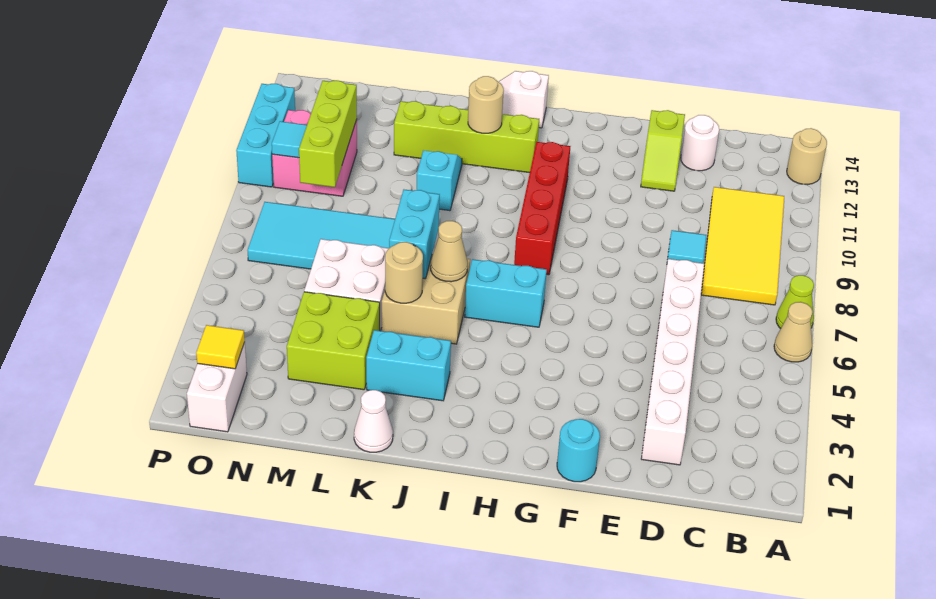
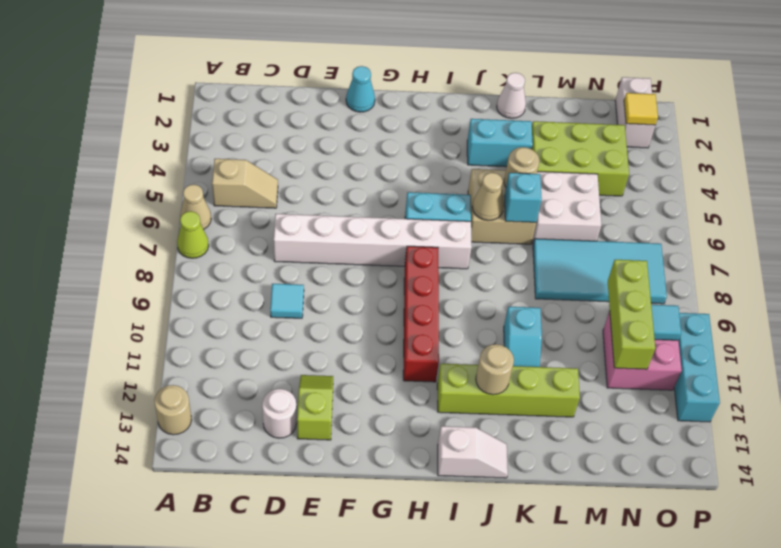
none -> tan 1x2 slope [212,159,278,208]
yellow 2x4 tile [701,187,784,305] -> none
white 1x6 brick [641,259,704,465] -> white 1x6 brick turned to [274,214,472,269]
cyan 1x1 round brick [557,419,600,482] -> cyan 1x1 cone [346,66,375,112]
cyan 1x2 brick [389,190,440,279] -> cyan 1x1 brick [504,173,542,222]
lime 2x2 brick [287,292,380,390] -> lime 2x3 brick [532,121,629,196]

